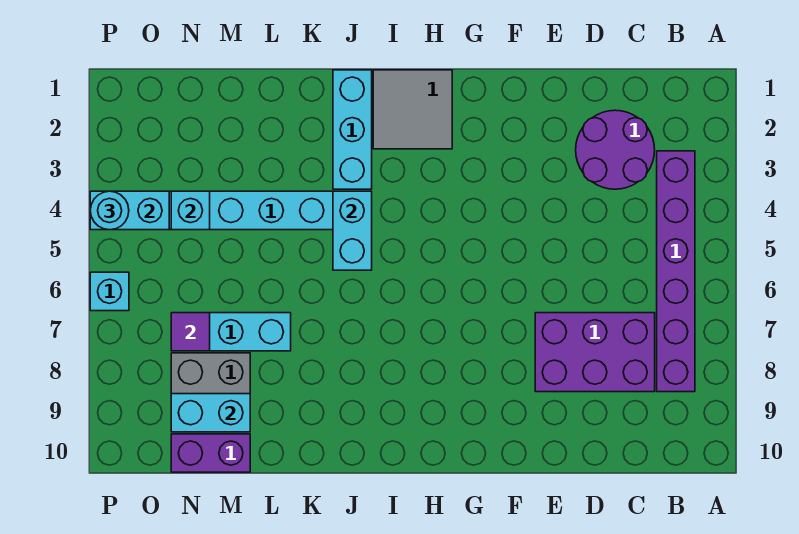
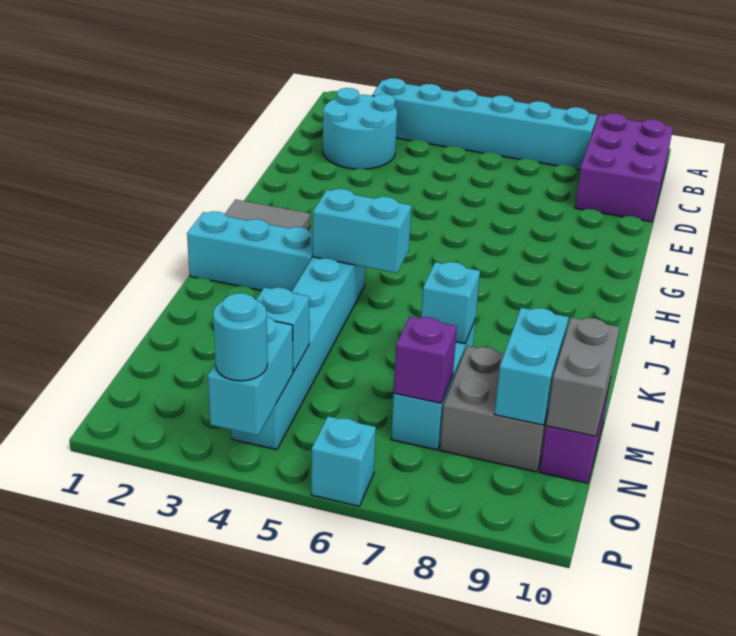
purple 1x6 brick [657,151,695,392] -> cyan 1x6 brick [372,78,597,170]
purple 2x2 round brick [576,110,655,189] -> cyan 2x2 round brick [323,88,397,169]
purple 2x3 brick [535,313,655,392] -> purple 2x3 brick moved to [575,113,673,222]
none -> cyan 1x1 brick [421,262,480,344]
none -> grey 1x2 brick [546,317,620,436]
purple 1x1 tile [171,313,210,351] -> purple 1x1 brick [394,317,457,403]

